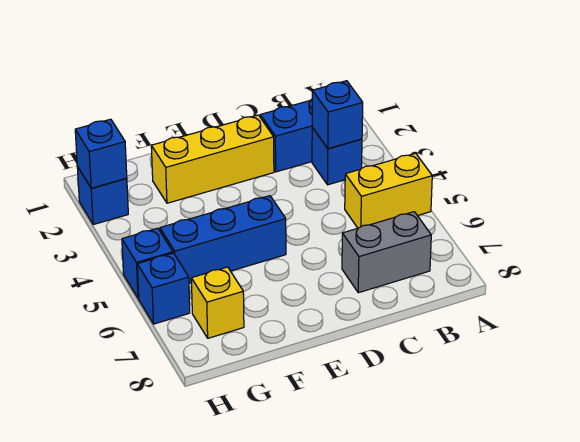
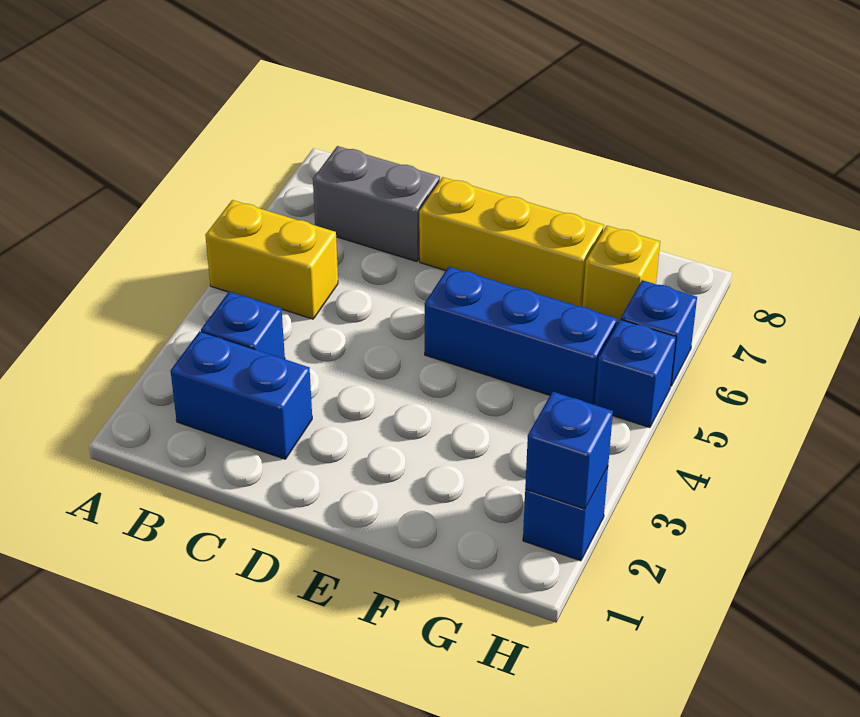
blue 1x1 brick [312,81,363,149] -> none
yellow 1x3 brick [151,115,274,203] -> yellow 1x3 brick moved to [419,177,604,307]

